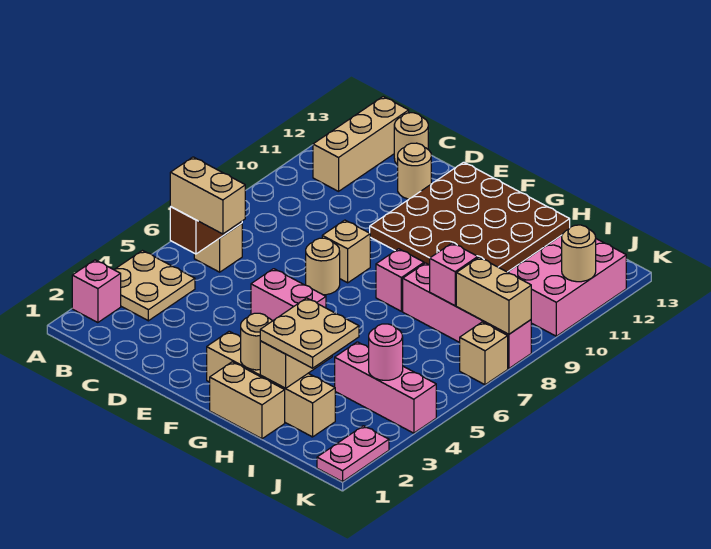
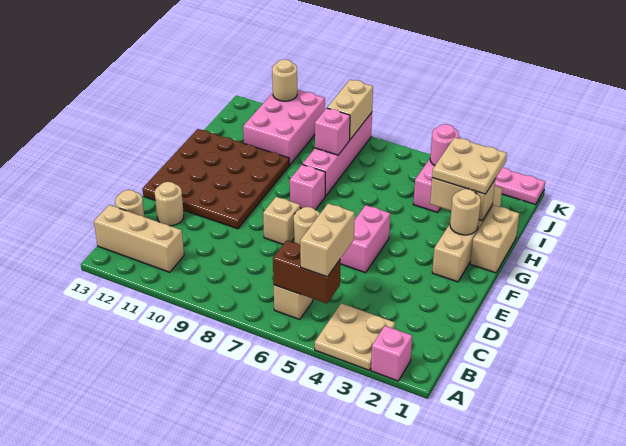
pink 2x3 brick [508,235,626,336] -> pink 2x3 brick turned to [243,90,325,165]
tan 1x1 brick [460,322,508,385] -> none

